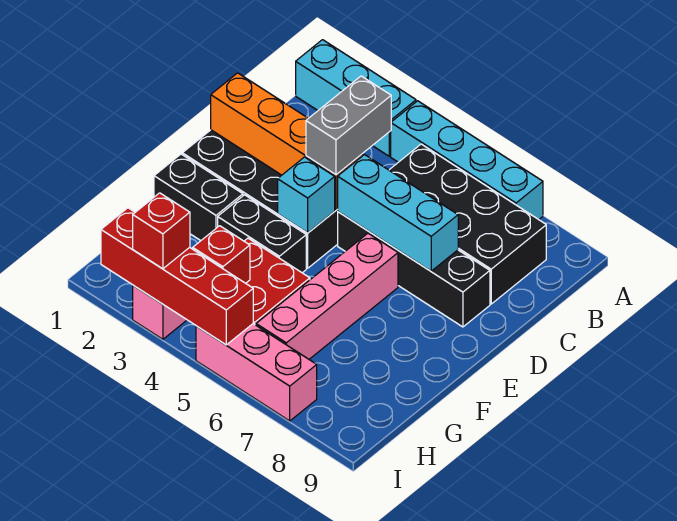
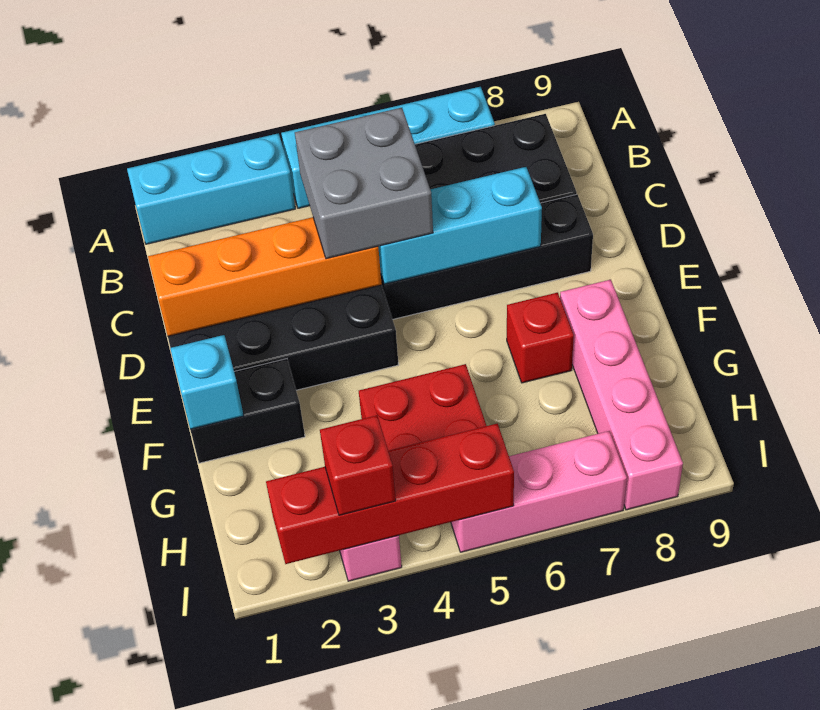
grey 1x2 brick [306,76,391,175] -> grey 2x2 brick [295,108,433,259]
cyan 1x1 brick [278,157,335,233] -> cyan 1x1 brick moved to [170,335,244,429]
pink 1x4 brick [256,233,398,359] -> pink 1x4 brick moved to [560,280,683,510]
black 1x2 brick [218,195,306,273] -> none
red 1x1 brick [193,226,250,283] -> red 1x1 brick moved to [507,293,574,383]

